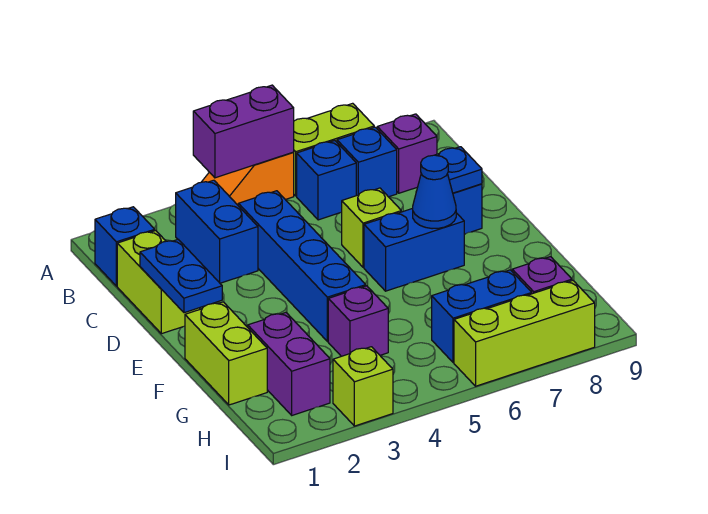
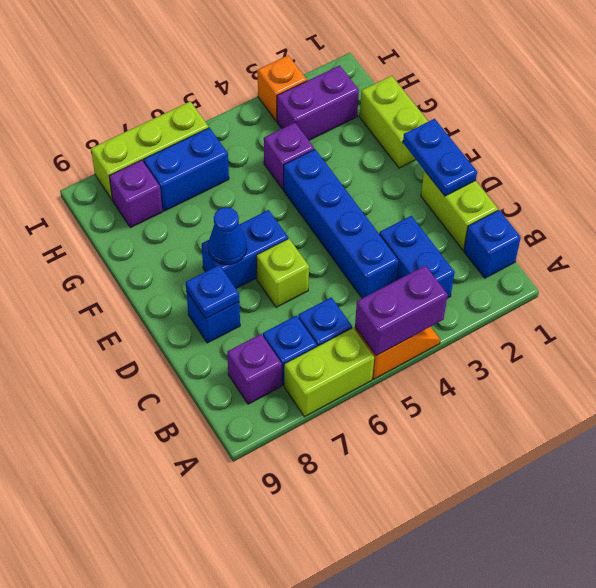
purple 1x2 brick [248,313,330,415] -> purple 1x2 brick turned to [277,65,359,140]
lime 1x1 brick [333,347,393,426] -> orange 1x1 brick [258,56,307,121]

